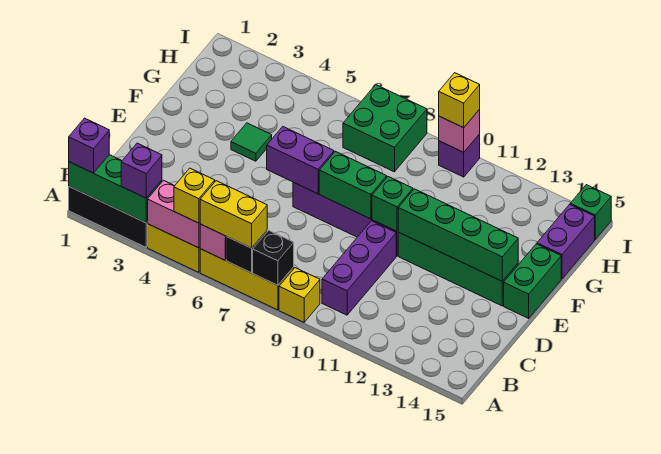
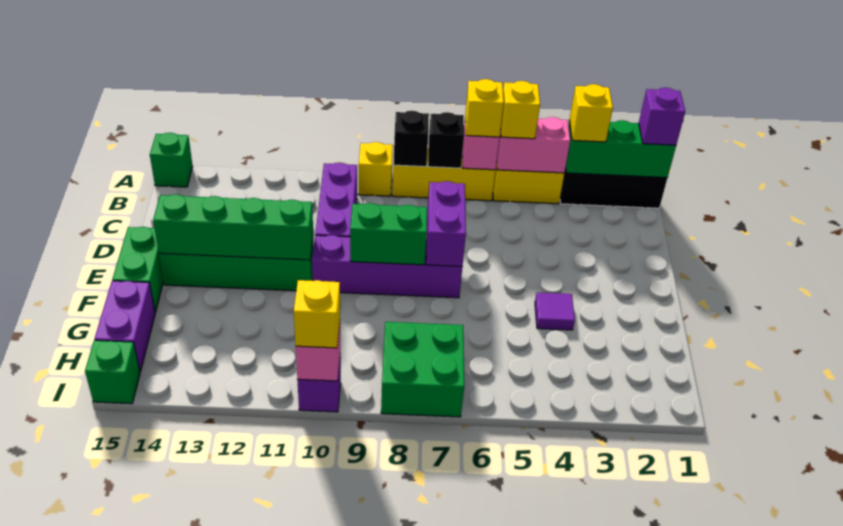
purple 1x1 brick [121,143,162,198] -> yellow 1x1 brick [569,84,613,142]
yellow 1x2 brick [200,181,267,248] -> yellow 1x1 brick [465,79,504,137]
purple 1x2 brick [267,127,334,194] -> purple 1x2 brick turned to [426,181,466,267]
green 1x1 brick [372,177,413,231] -> green 1x1 brick moved to [150,133,193,187]
green 1x1 tile [231,123,272,161] -> purple 1x1 tile [535,292,575,330]

